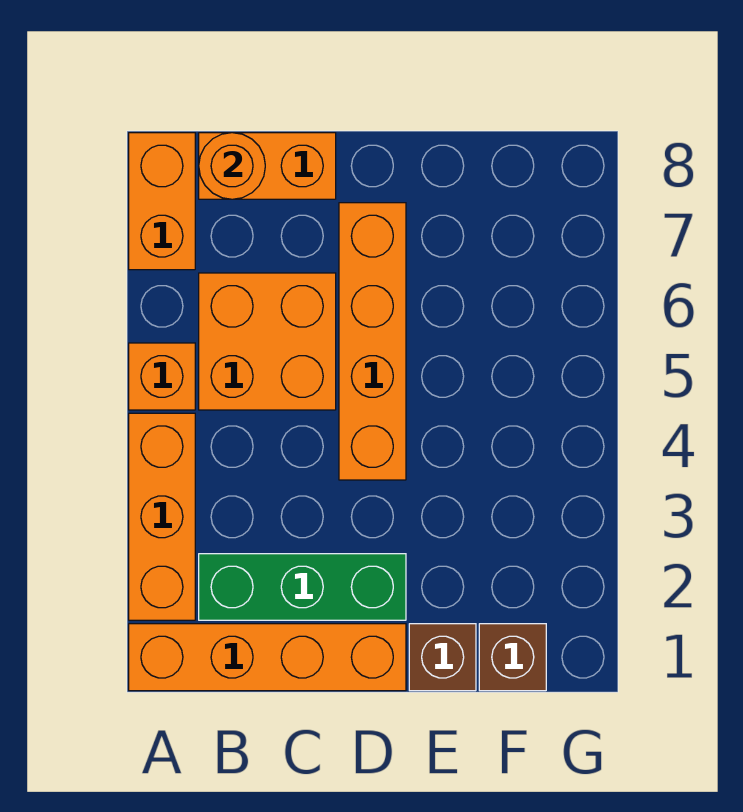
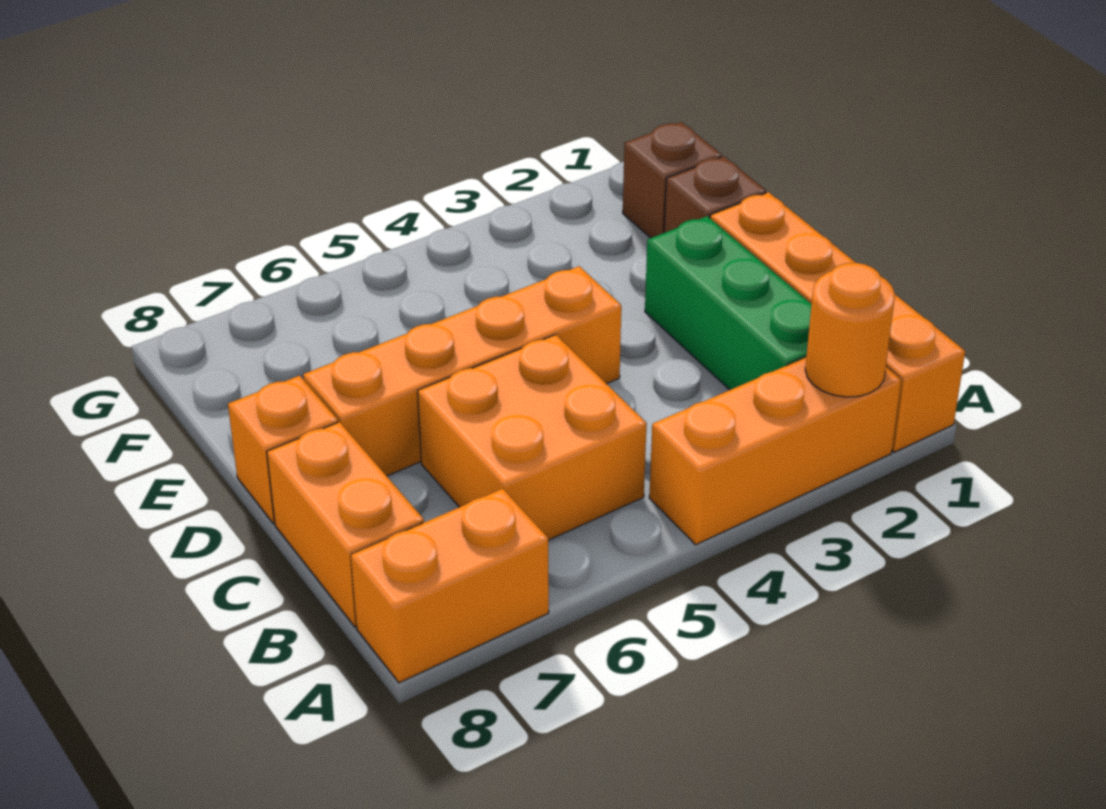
orange 1x1 brick [129,343,195,410] -> orange 1x1 brick moved to [228,376,338,523]
orange 1x1 round brick [199,133,265,199] -> orange 1x1 round brick moved to [805,263,895,397]

